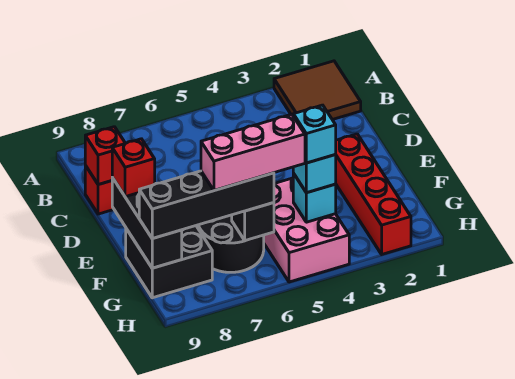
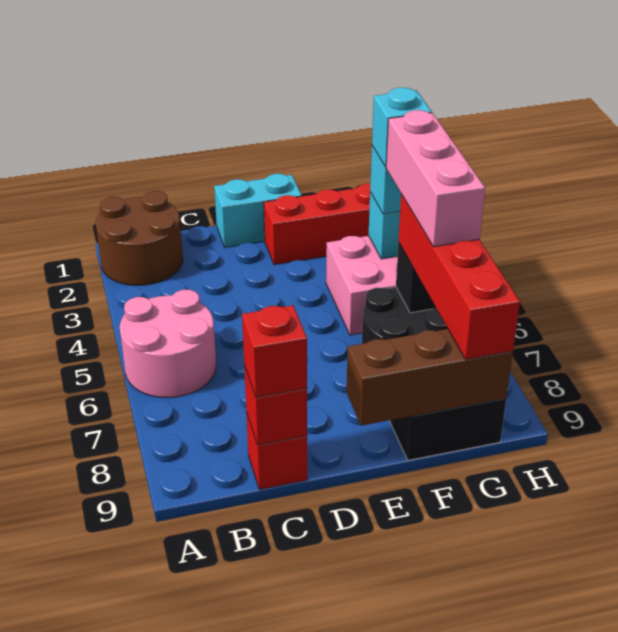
brown 2x2 tile [274,61,361,120] -> brown 2x2 round brick [96,191,183,285]
none -> pink 2x2 round brick [120,290,216,398]
none -> cyan 1x2 brick [214,174,302,247]
black 1x3 brick [112,178,182,268] -> brown 1x3 brick [347,329,513,426]
red 1x1 brick [112,139,155,197] -> red 1x1 brick moved to [242,305,307,397]
black 1x4 brick [139,171,274,238] -> red 1x4 brick [398,194,520,360]

